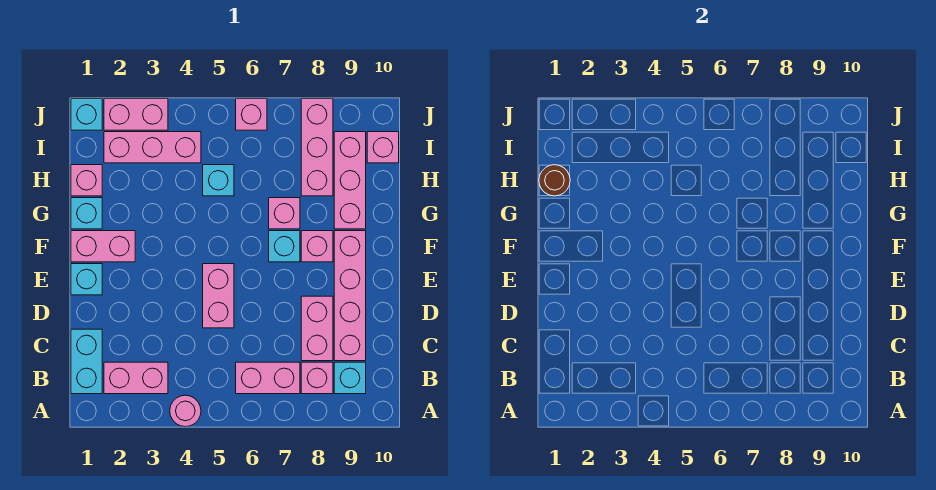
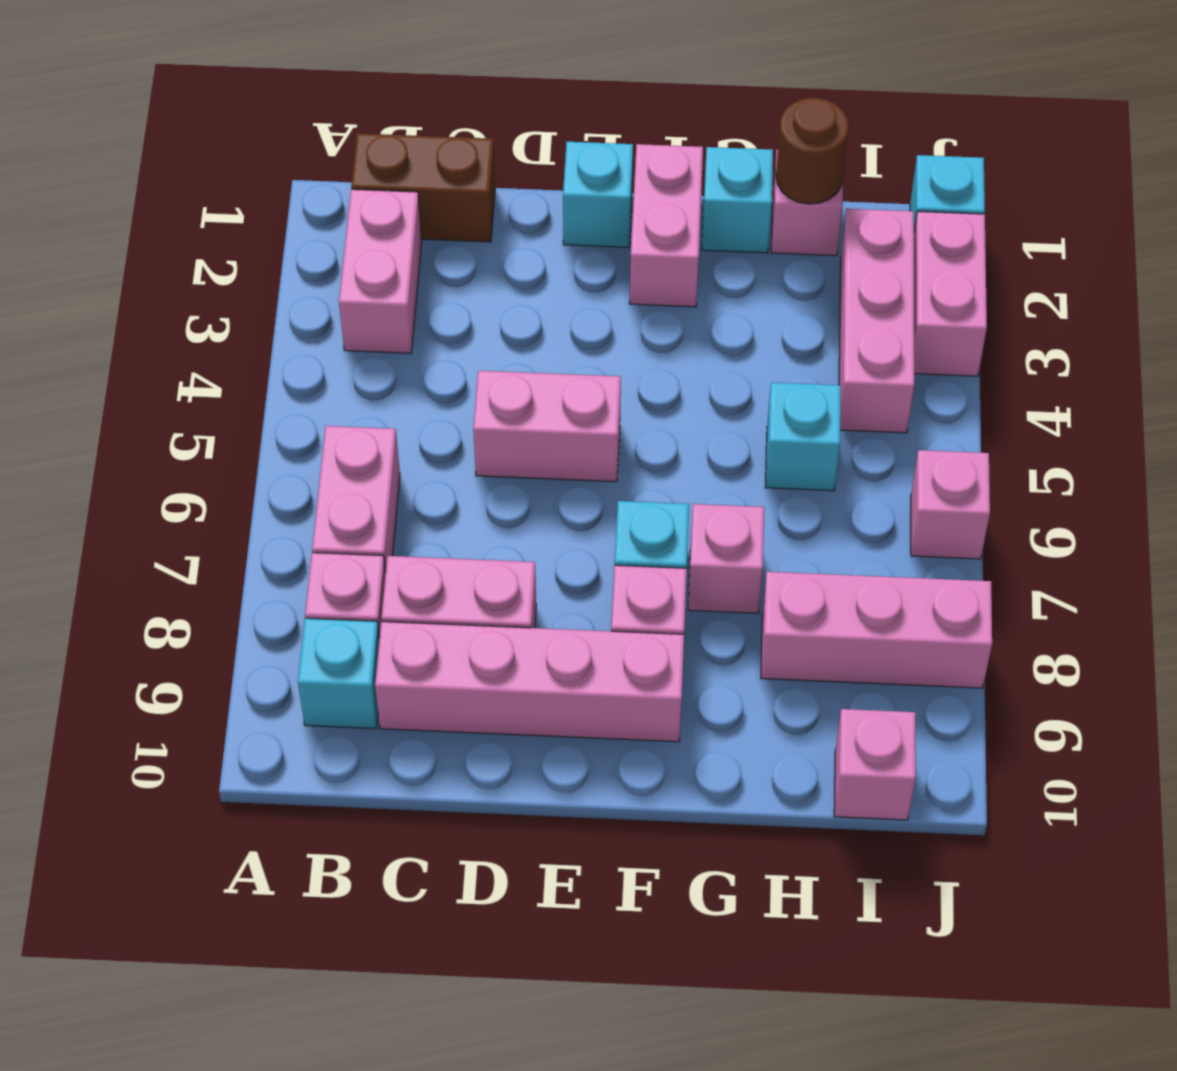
pink 1x1 round brick [170,395,201,427] -> none
cyan 1x2 brick [71,329,102,394] -> brown 1x2 brick [351,133,495,242]
pink 1x3 brick [334,132,366,229] -> none

